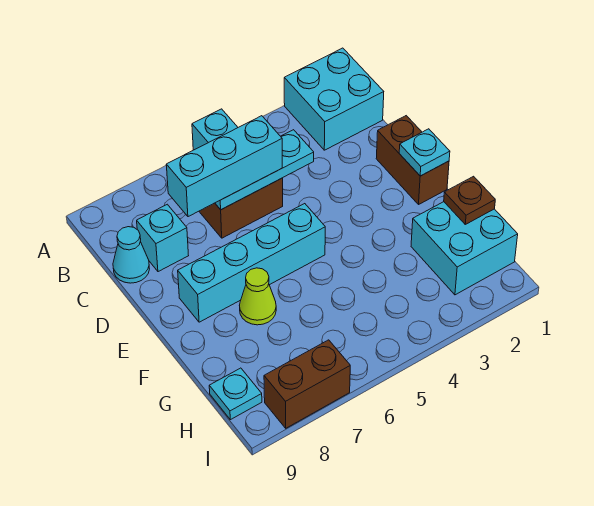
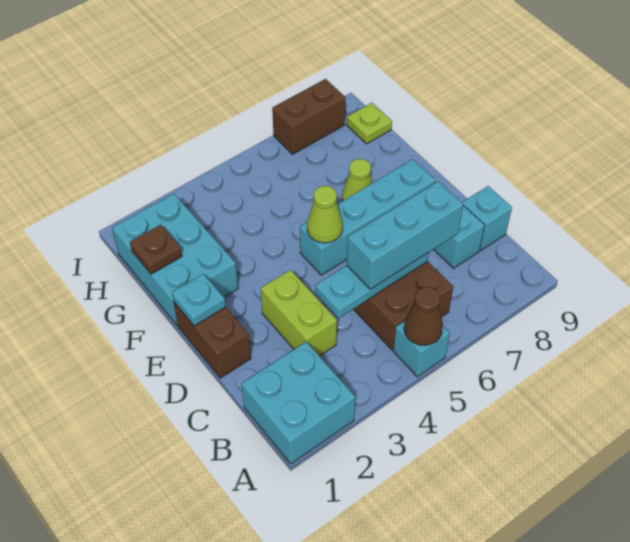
none -> brown 1x1 cone [404,287,443,345]
none -> lime 1x2 brick [261,270,337,356]
cyan 1x1 cone [113,227,149,283] -> cyan 1x1 brick [462,186,512,250]
none -> lime 1x1 cone [307,186,343,243]
cyan 2x2 brick [411,202,518,295] -> cyan 2x3 brick [112,193,238,326]
cyan 1x1 plate [209,368,262,420] -> lime 1x1 plate [347,103,392,144]

